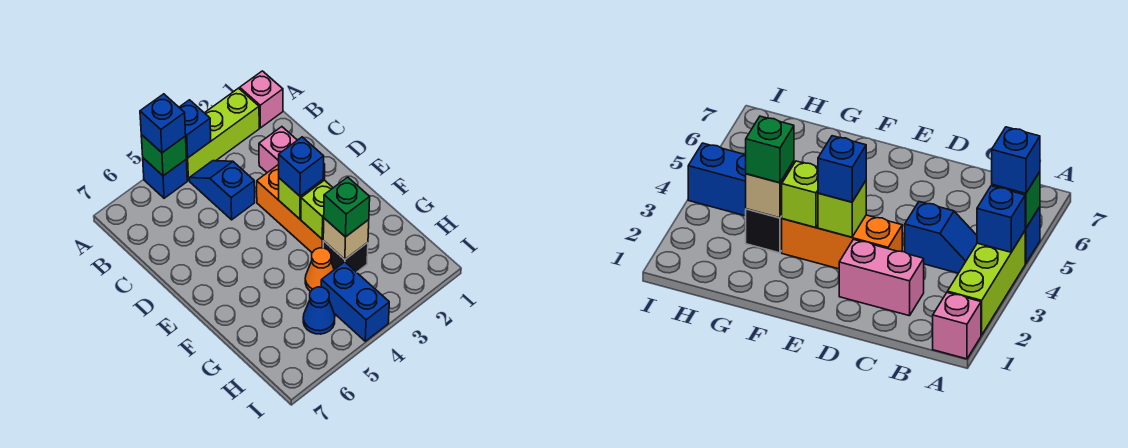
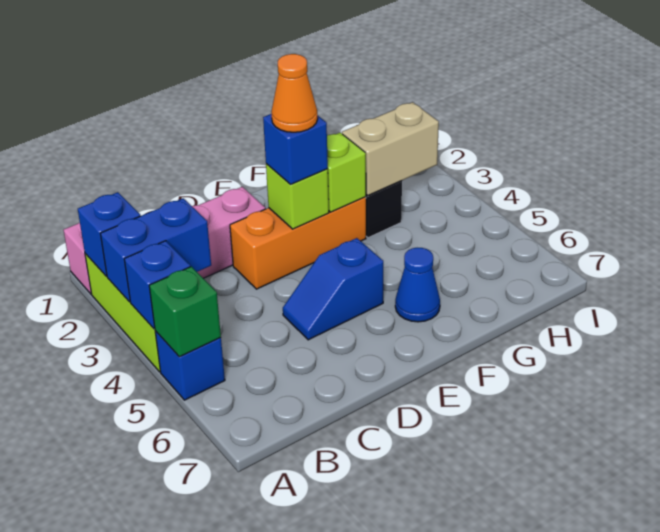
blue 1x1 brick [140,94,186,153] -> blue 1x1 brick moved to [78,192,140,276]
blue 1x2 slope [189,161,255,220] -> blue 1x2 slope moved to [283,238,383,340]
tan 1x1 brick [323,218,369,259] -> tan 1x2 brick [342,102,439,196]
green 1x1 brick [324,177,370,237] -> none
orange 1x1 cone [305,248,334,291] -> orange 1x1 cone moved to [271,54,318,132]
blue 1x2 brick [321,262,389,341] -> blue 1x2 brick moved to [100,198,211,302]
blue 1x1 cone [303,287,335,334] -> blue 1x1 cone moved to [395,248,440,322]

